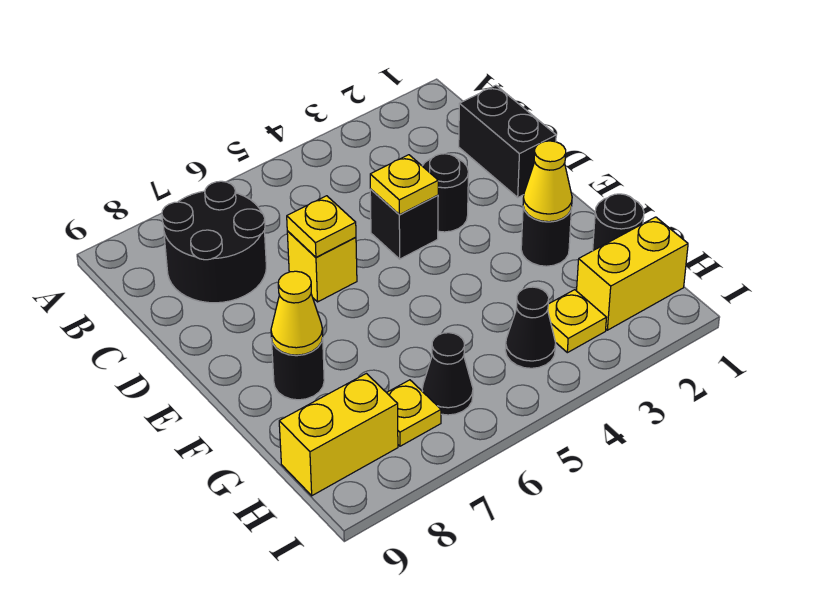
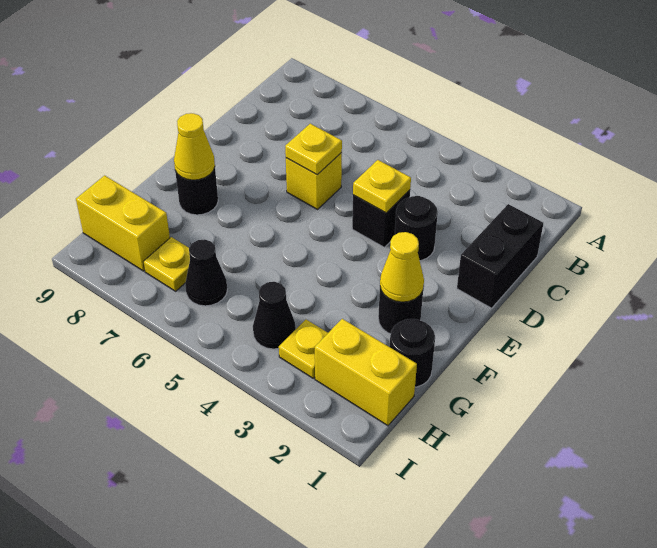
black 2x2 round brick [162,181,266,303] -> none

